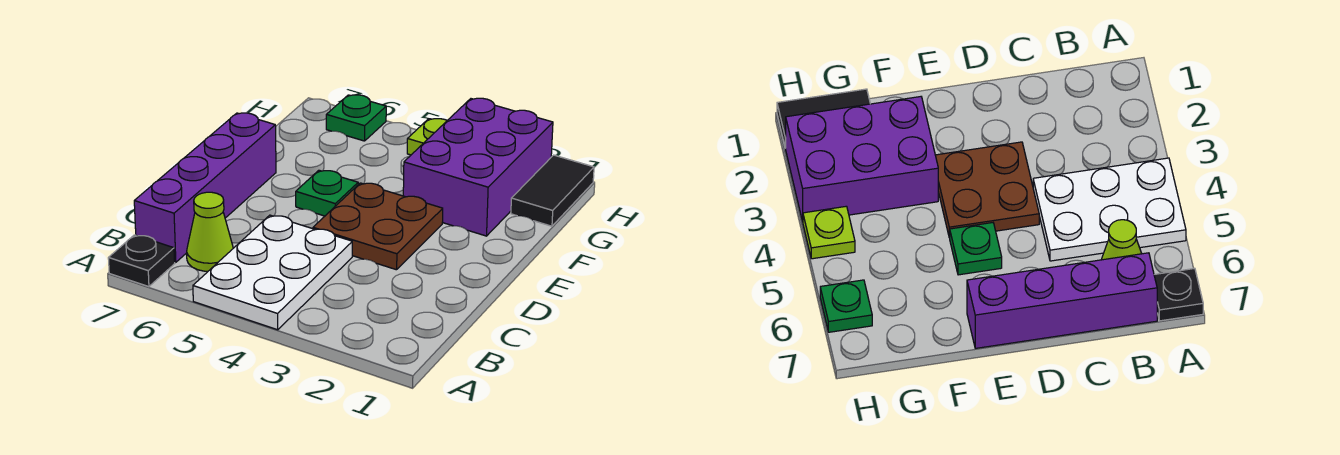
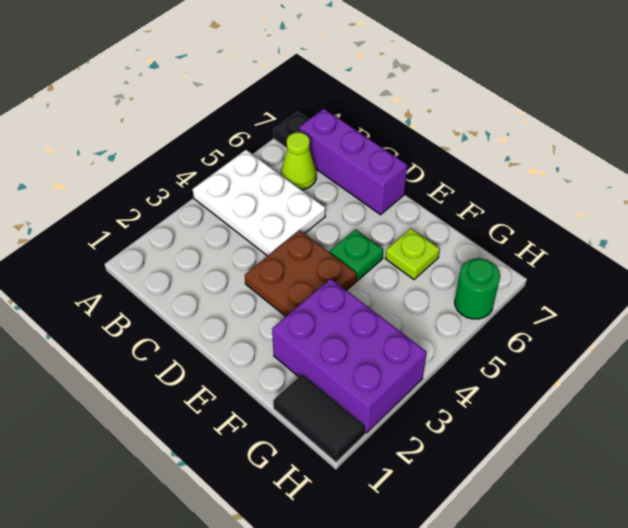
purple 1x4 brick [134,113,276,262] -> purple 1x3 brick [299,109,407,215]
lime 1x1 plate [407,119,447,155] -> lime 1x1 plate moved to [385,229,440,279]
green 1x1 plate [326,95,386,141] -> green 1x1 round brick [455,259,500,319]

